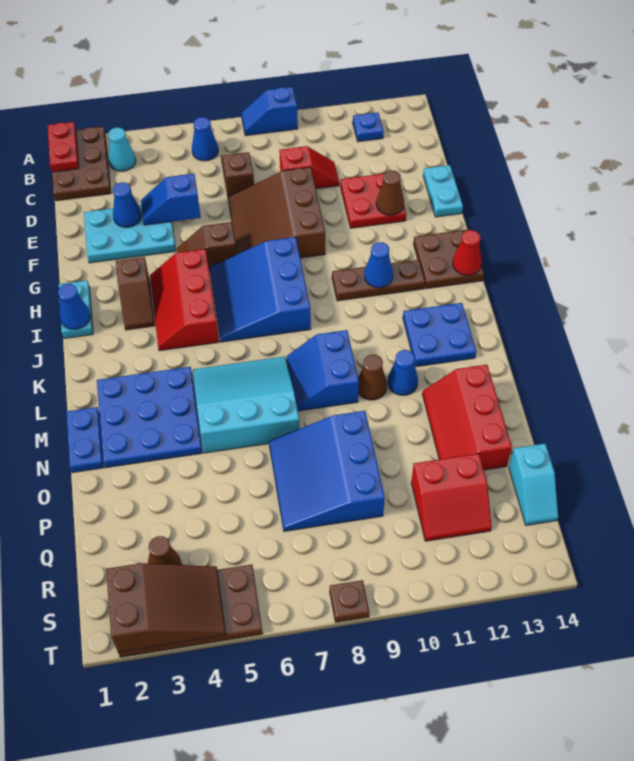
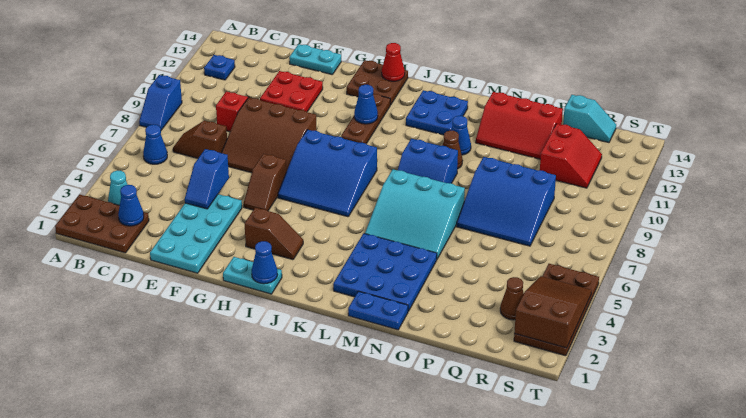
red 1x2 plate [48,122,79,172] -> none
cyan 2x3 plate [84,205,176,263] -> cyan 2x4 plate [150,194,242,273]
blue 1x1 cone [113,182,141,227] -> blue 1x1 cone moved to [118,185,144,226]
brown 1x1 cone [376,170,404,215] -> none
red 2x3 slope [150,249,219,351] -> none
cyan 3x3 slope [193,356,299,453] -> cyan 3x3 slope turned to [365,169,465,259]
brown 1x1 plate [330,580,369,622] -> none

